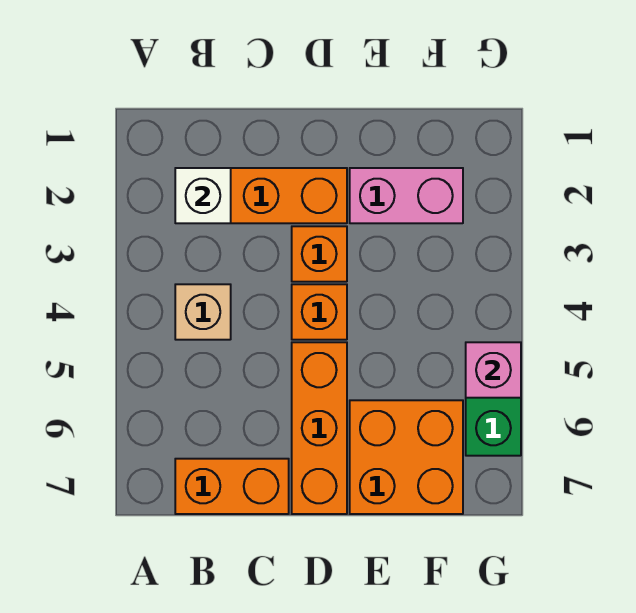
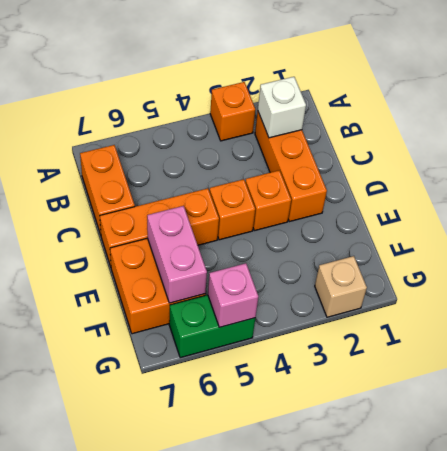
none -> orange 1x1 brick [210,82,255,141]
tan 1x1 brick [175,284,231,340] -> tan 1x1 brick moved to [315,256,367,317]
pink 1x2 brick [350,168,463,223] -> pink 1x2 brick moved to [147,206,207,303]

